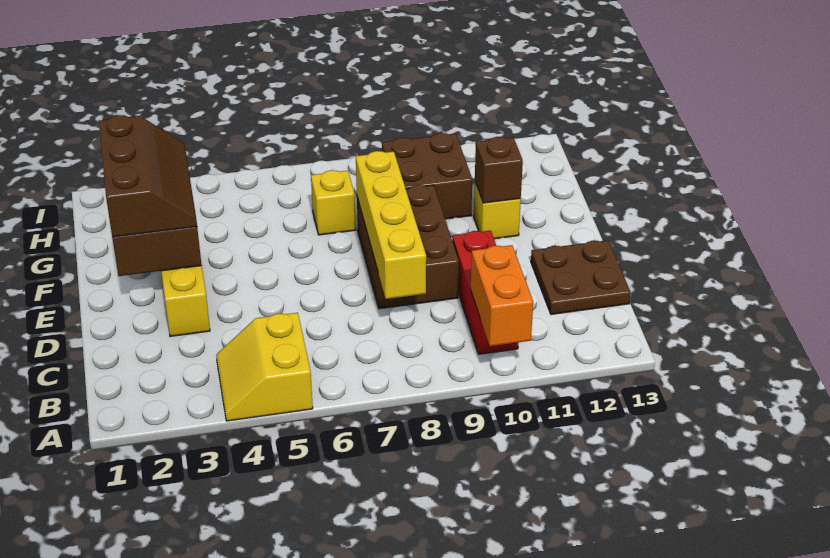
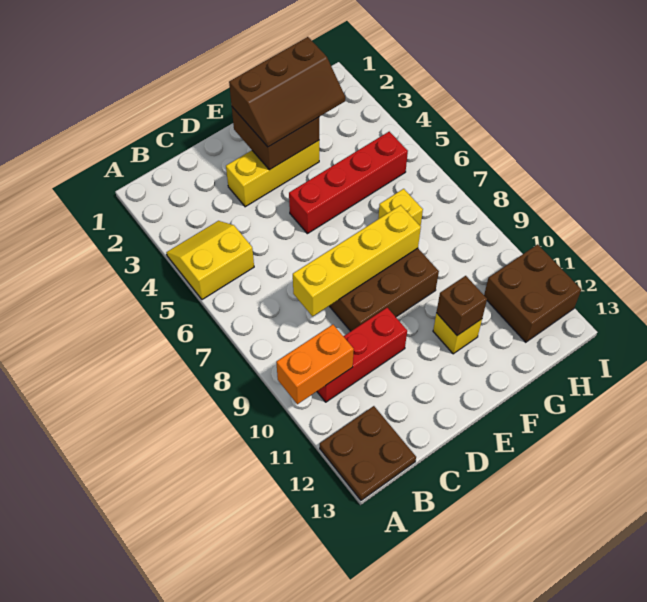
brown 2x2 plate [531,240,631,314] -> brown 2x2 plate moved to [320,406,416,500]
none -> red 1x4 brick [289,132,408,234]
brown 2x2 brick [382,133,472,219] -> brown 2x2 brick moved to [484,244,581,342]

